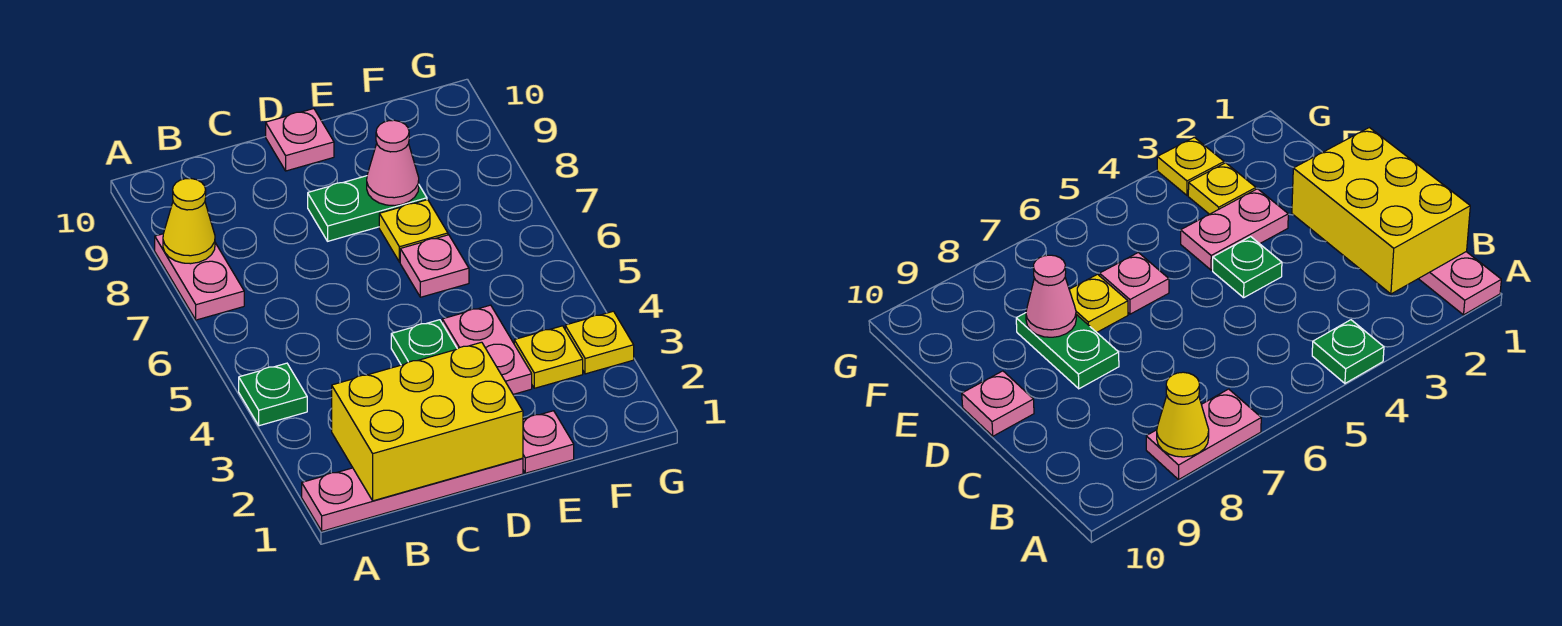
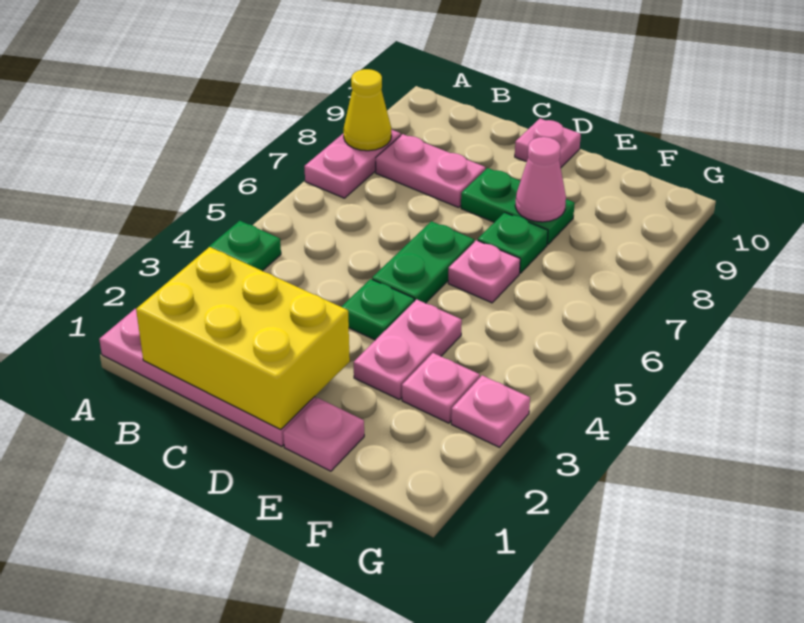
none -> pink 1x2 plate [376,134,485,207]
none -> green 1x2 plate [372,221,474,303]
yellow 1x1 plate [379,200,448,262] -> green 1x1 plate [478,212,548,273]
yellow 1x1 plate [514,326,583,388] -> pink 1x1 plate [402,353,480,423]
yellow 1x1 plate [565,311,634,374] -> pink 1x1 plate [451,375,530,447]

